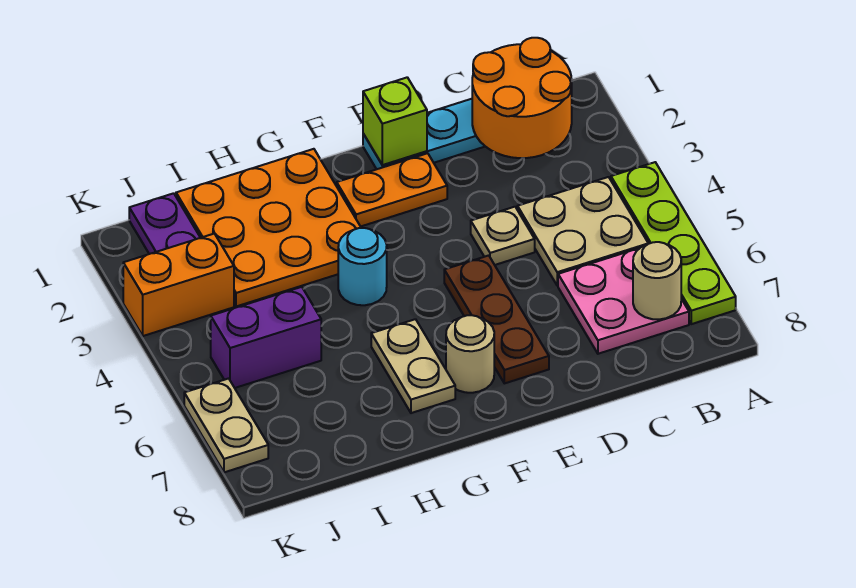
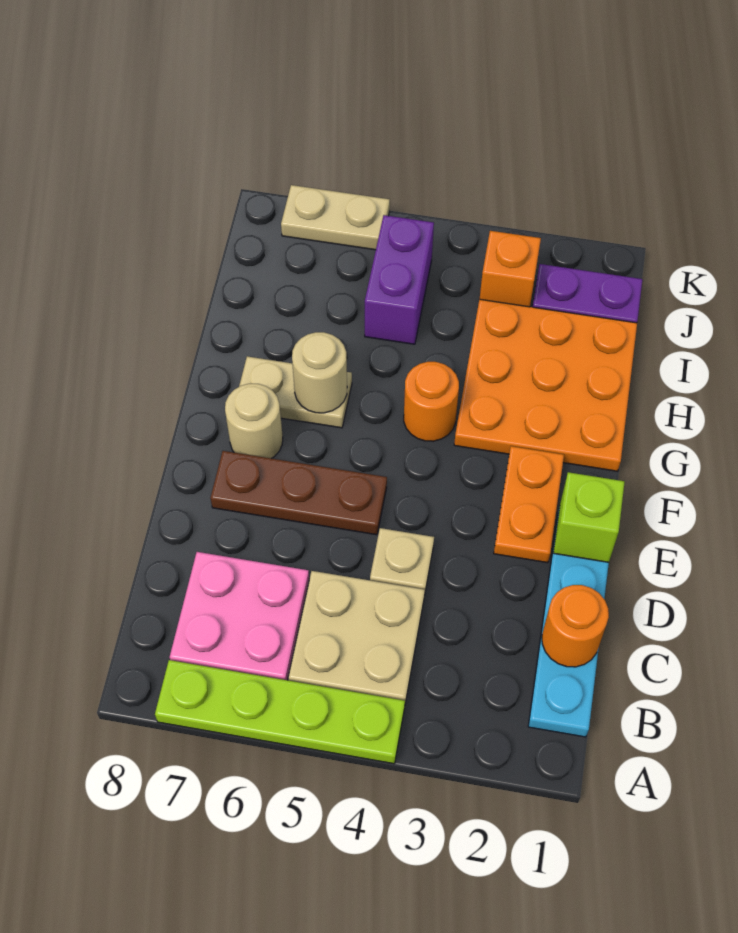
orange 2x2 round brick [472,38,572,158] -> orange 1x1 round brick [542,585,609,667]
tan 1x1 round brick [633,242,681,320] -> tan 1x1 round brick moved to [292,332,347,413]
cyan 1x1 round brick [338,228,387,305] -> orange 1x1 round brick [404,362,459,441]
orange 1x2 brick [123,234,234,336] -> orange 1x1 brick [480,231,541,307]

